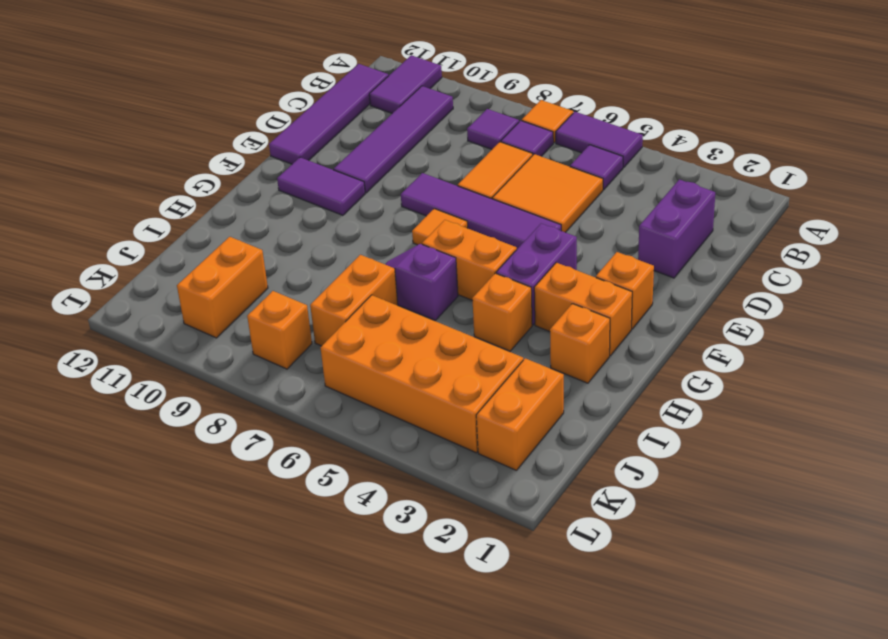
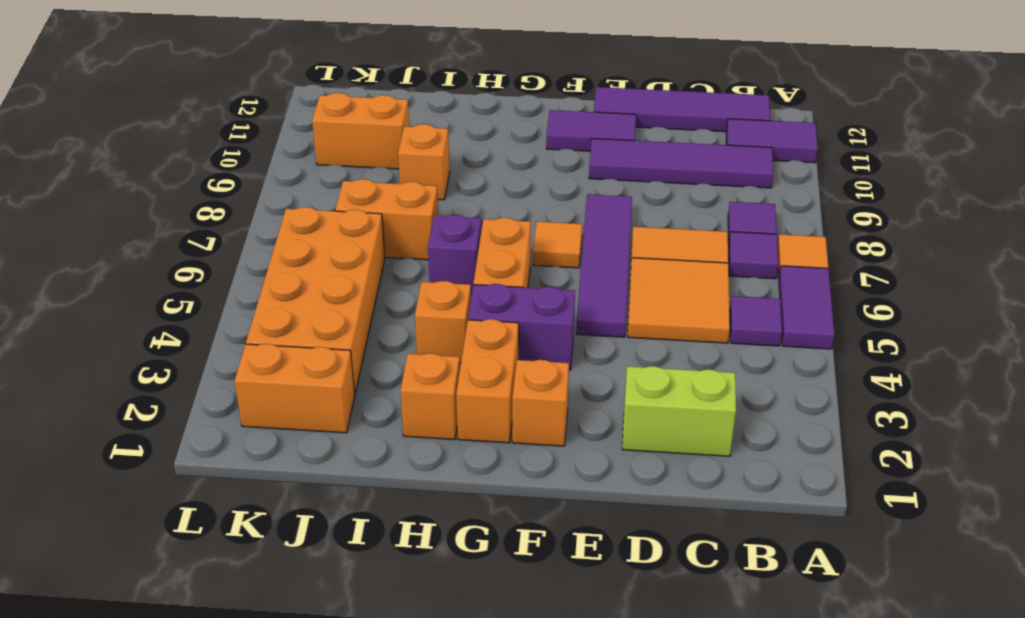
purple 1x2 brick [638,179,715,278] -> lime 1x2 brick [622,366,736,456]
purple 1x2 tile [277,157,365,215] -> purple 1x2 tile turned to [546,110,636,151]
orange 1x1 brick [247,291,312,369] -> orange 1x1 brick moved to [398,124,450,200]

